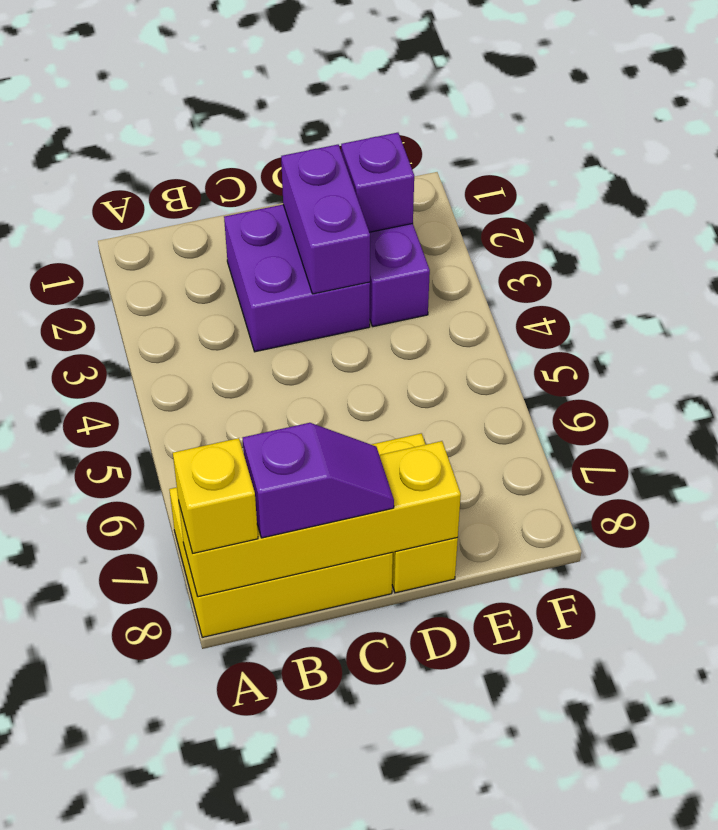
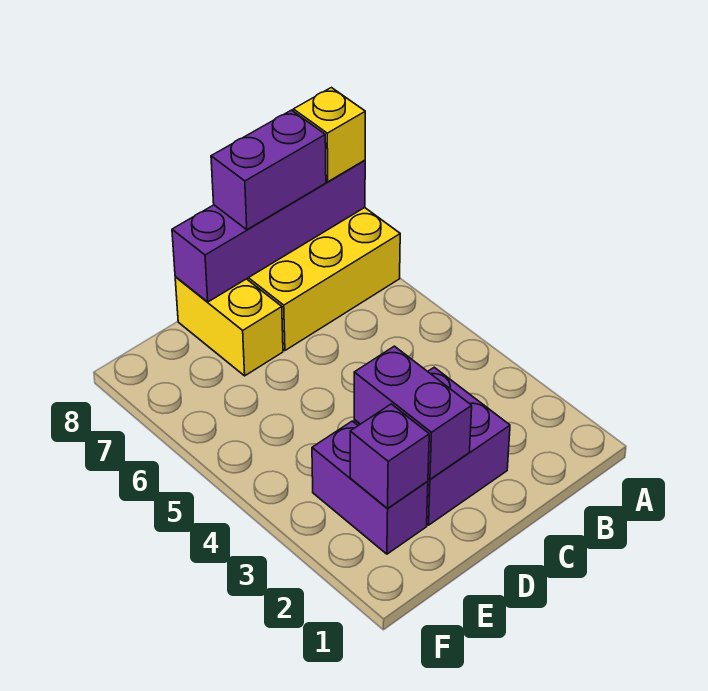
yellow 1x4 brick [179,441,461,597] -> purple 1x4 brick [172,160,365,302]
purple 1x2 slope [243,423,394,538] -> purple 1x2 brick [211,110,326,230]

